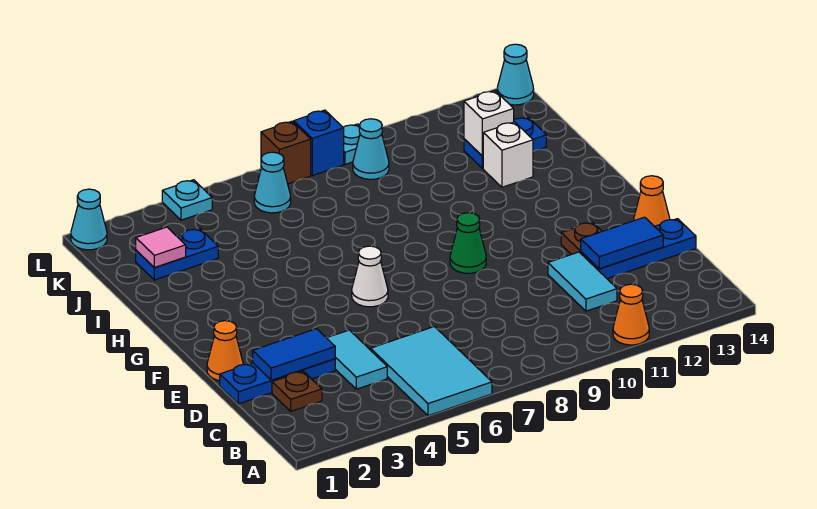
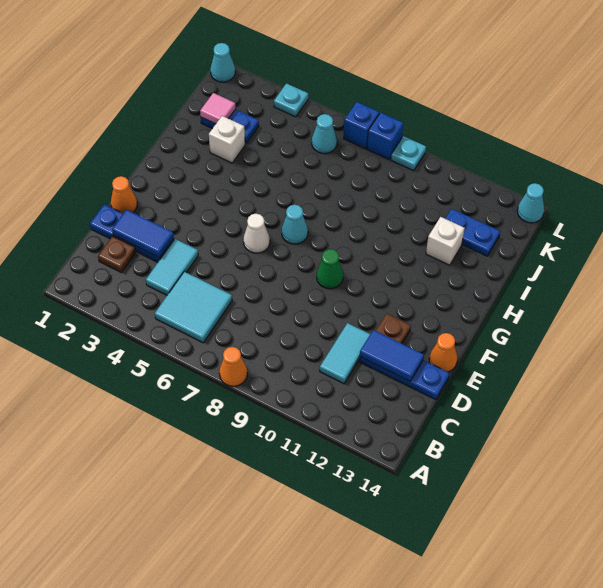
cyan 2x3 tile [371,327,492,416] -> cyan 2x2 tile [155,272,232,343]
orange 1x1 cone [613,284,649,345] -> orange 1x1 cone moved to [219,347,247,386]
white 1x1 brick [464,91,514,156] -> white 1x1 brick moved to [209,116,245,163]
cyan 1x1 cone [353,119,389,179] -> cyan 1x1 cone moved to [282,205,308,244]
brown 1x1 brick [261,121,311,184] -> blue 1x1 brick [344,102,379,149]

